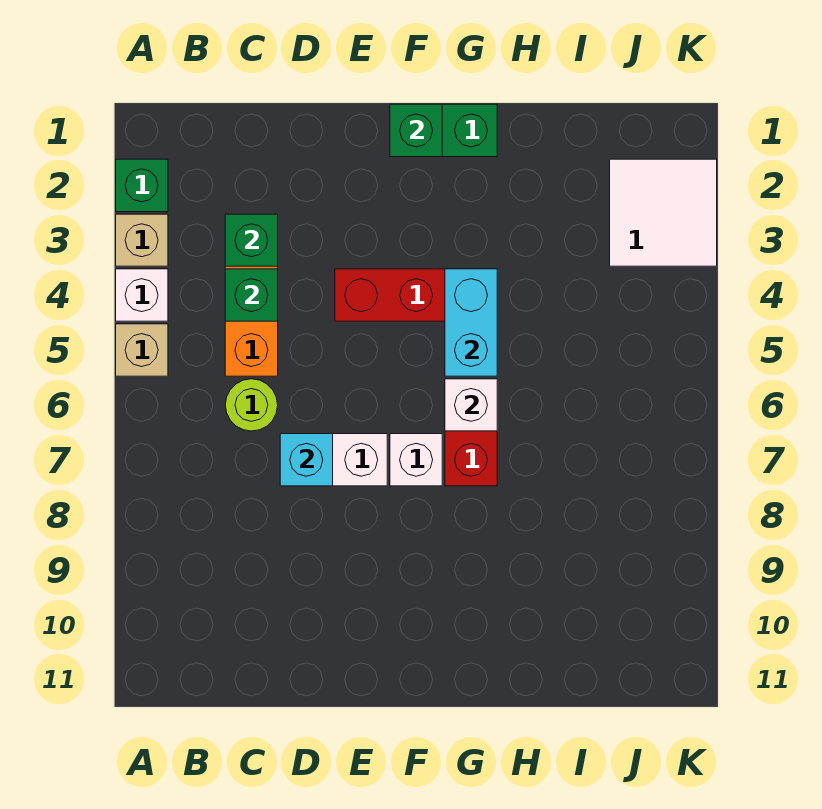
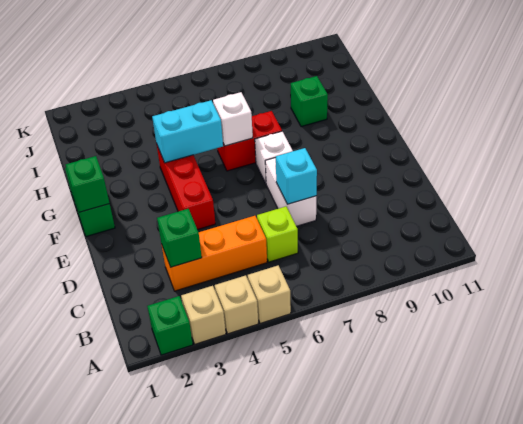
white 1x1 brick [116,269,168,321] -> tan 1x1 brick [215,275,258,334]
green 1x1 brick [225,269,278,321] -> green 1x1 brick moved to [291,76,328,127]
lime 1x1 round brick [225,379,278,431] -> lime 1x1 brick [257,206,298,262]
white 2x2 tile [610,159,717,266] -> none

